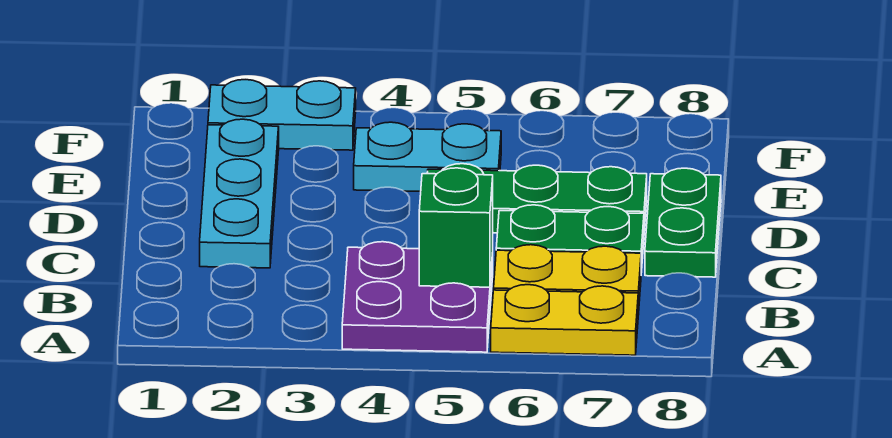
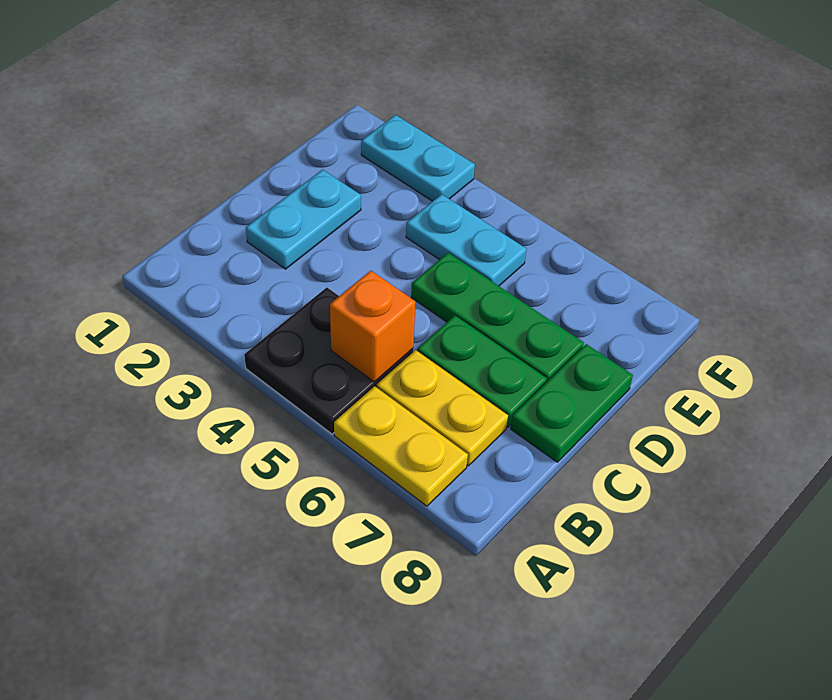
purple 2x2 plate [342,242,493,352] -> black 2x2 plate [244,287,413,434]
green 1x1 brick [419,168,493,287] -> orange 1x1 brick [330,271,416,382]
cyan 1x3 plate [200,119,279,268] -> cyan 1x2 plate [246,170,361,269]

